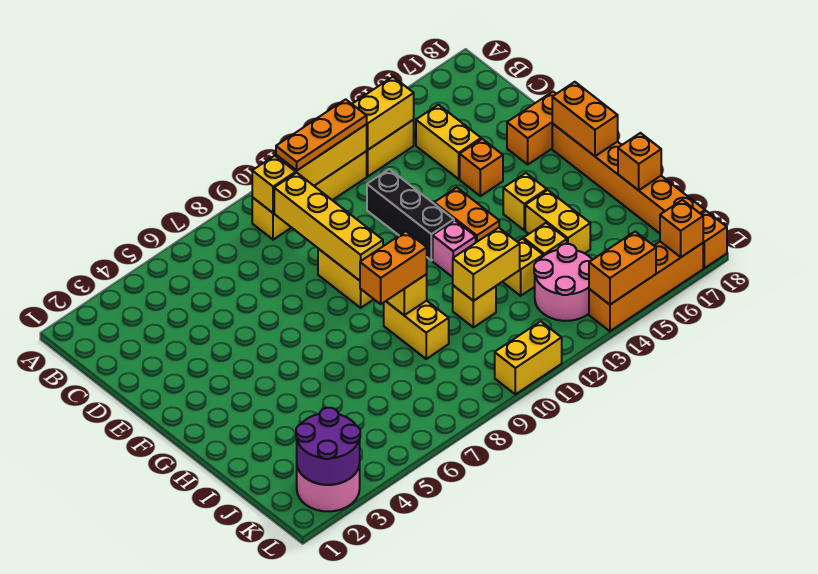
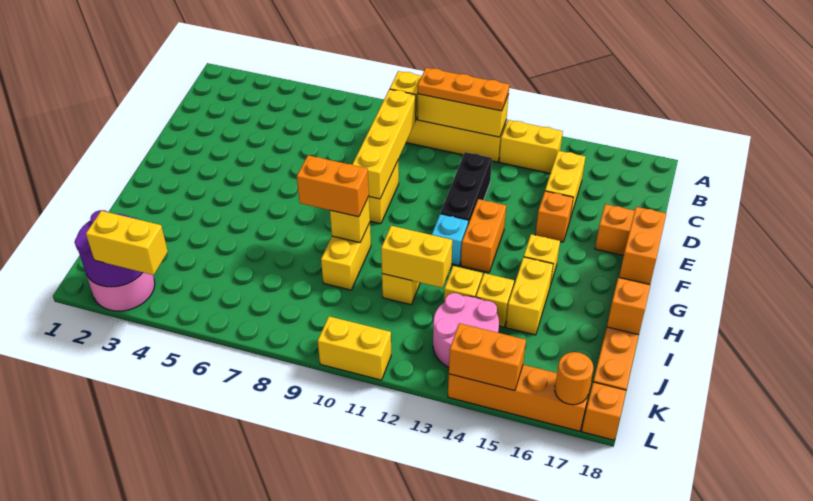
yellow 1x2 brick [352,77,414,150] -> yellow 1x2 brick moved to [86,211,168,275]
pink 1x1 brick [433,220,476,277] -> cyan 1x1 brick [432,214,468,266]
orange 1x1 brick [660,200,703,257] -> orange 1x1 round brick [555,352,593,405]

